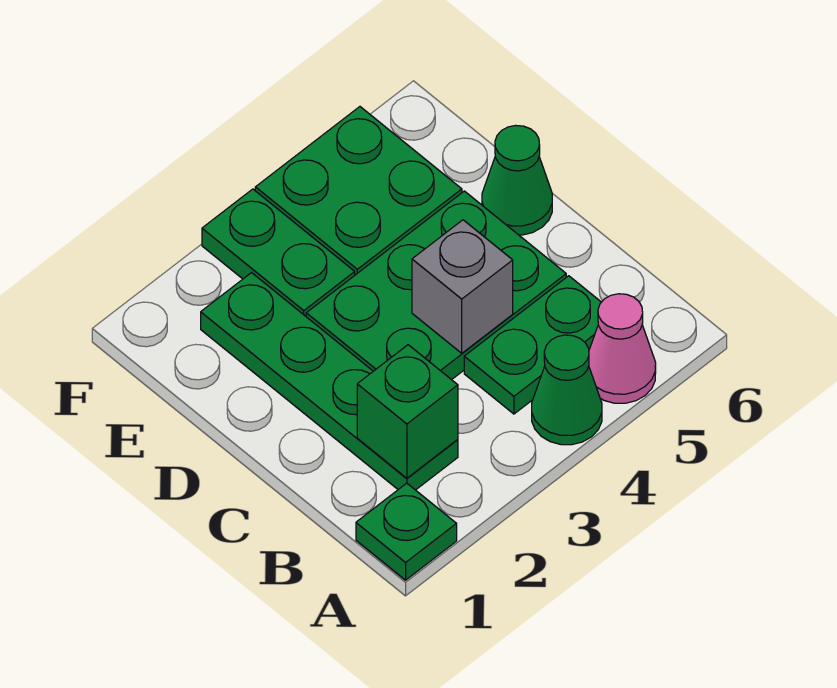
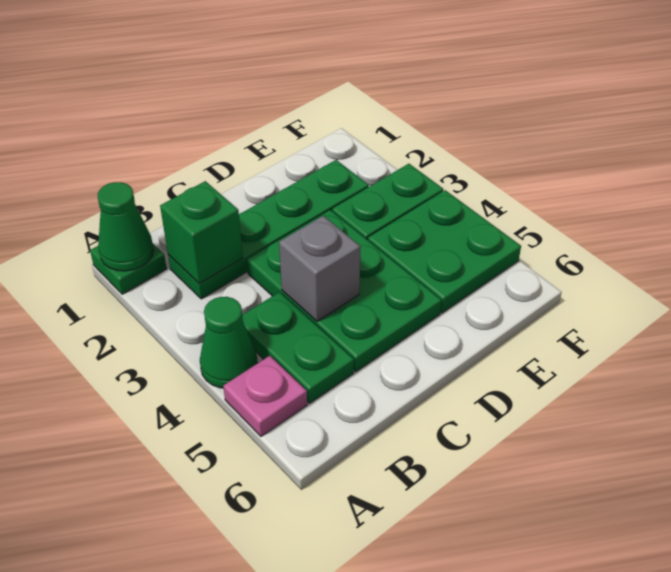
pink 1x1 cone [589,294,656,403] -> pink 1x1 plate [223,356,307,436]
green 1x1 cone [482,125,552,235] -> green 1x1 cone moved to [98,182,154,271]

